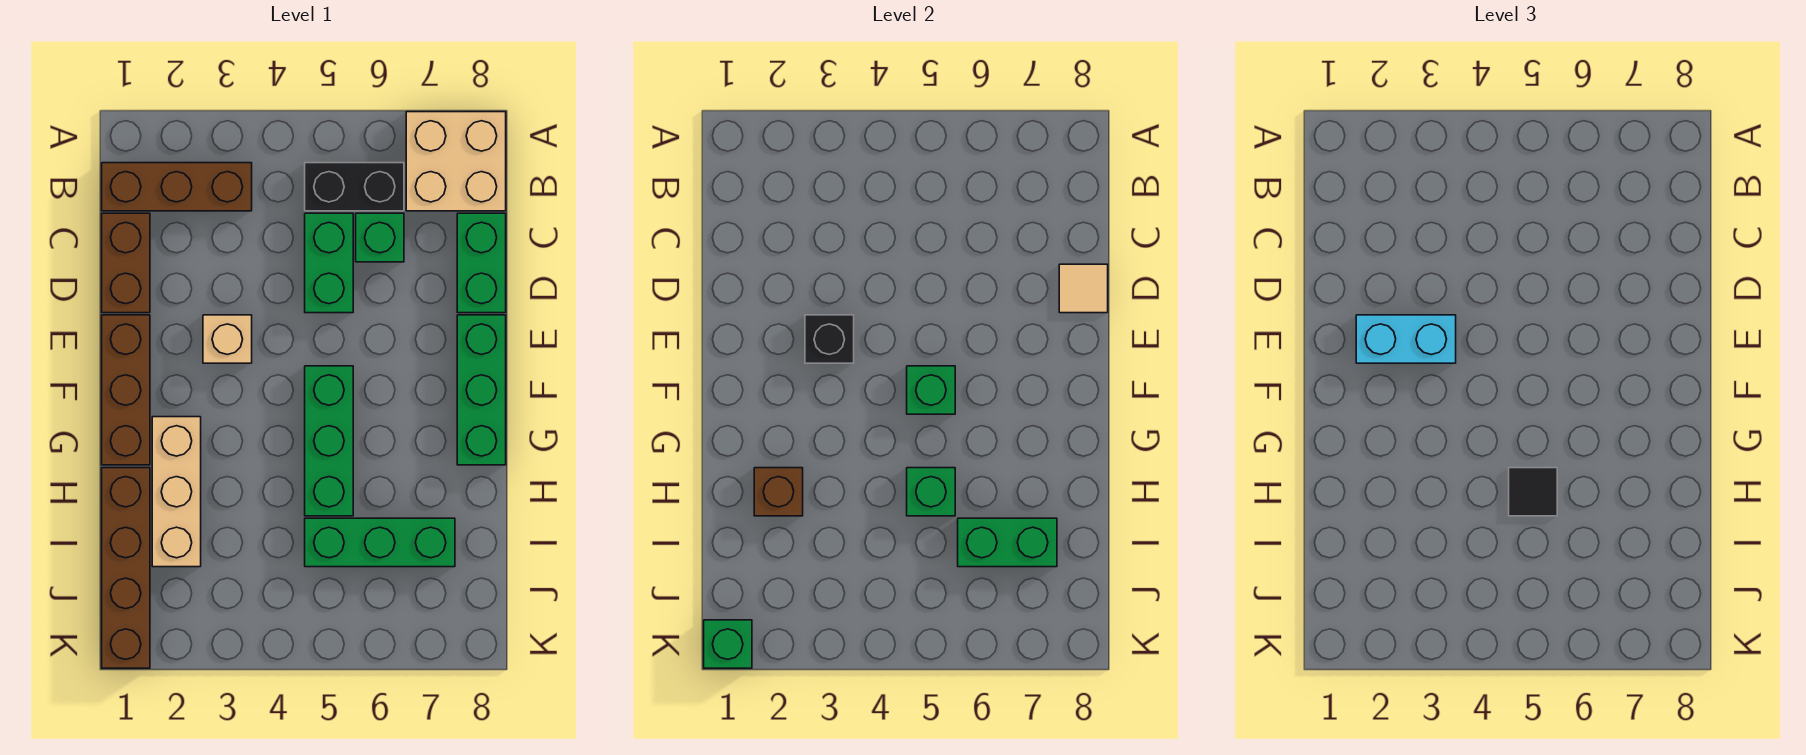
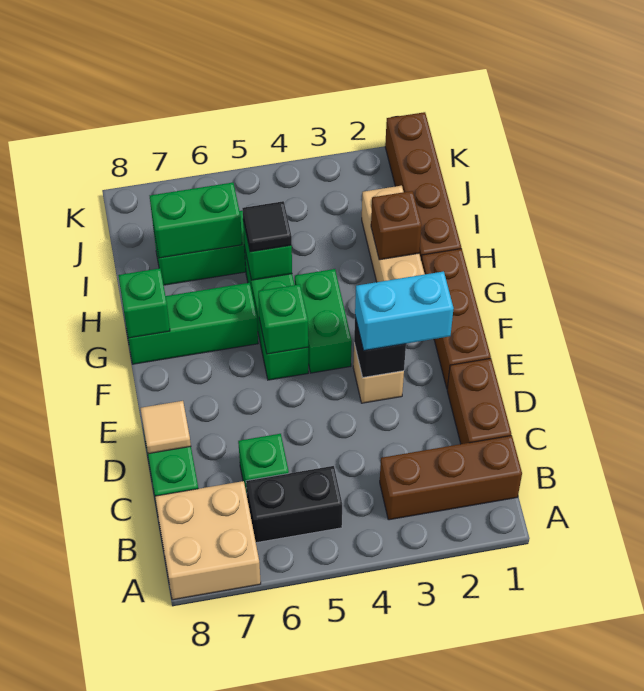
green 1x2 brick [305,213,353,313] -> green 1x2 brick moved to [295,269,352,373]
green 1x3 brick [457,315,506,465] -> green 1x3 brick turned to [125,283,258,364]
green 1x1 brick [704,620,752,668] -> green 1x1 brick moved to [118,268,170,338]

